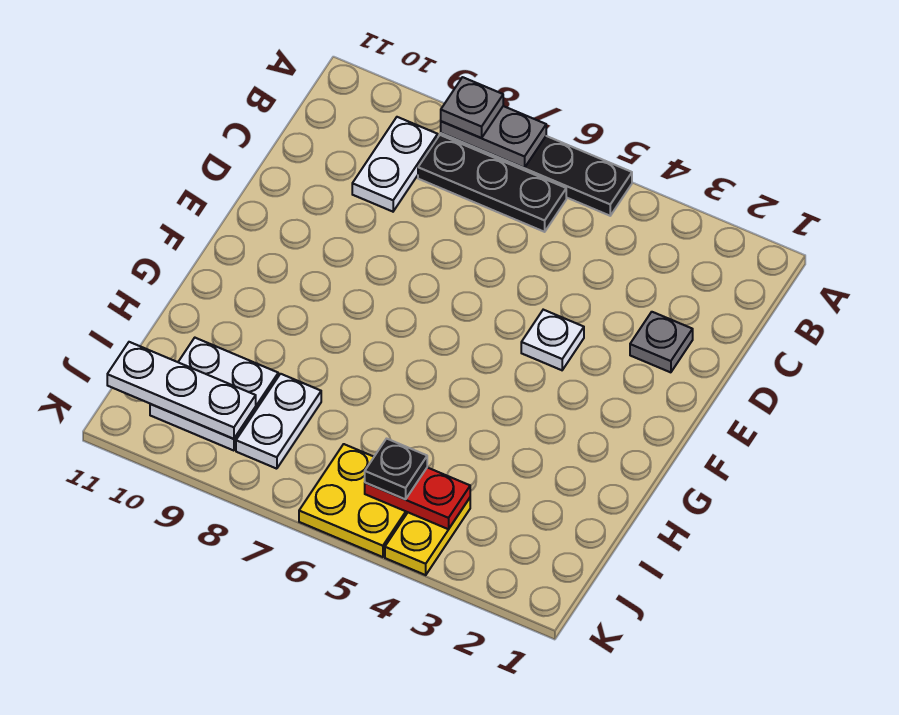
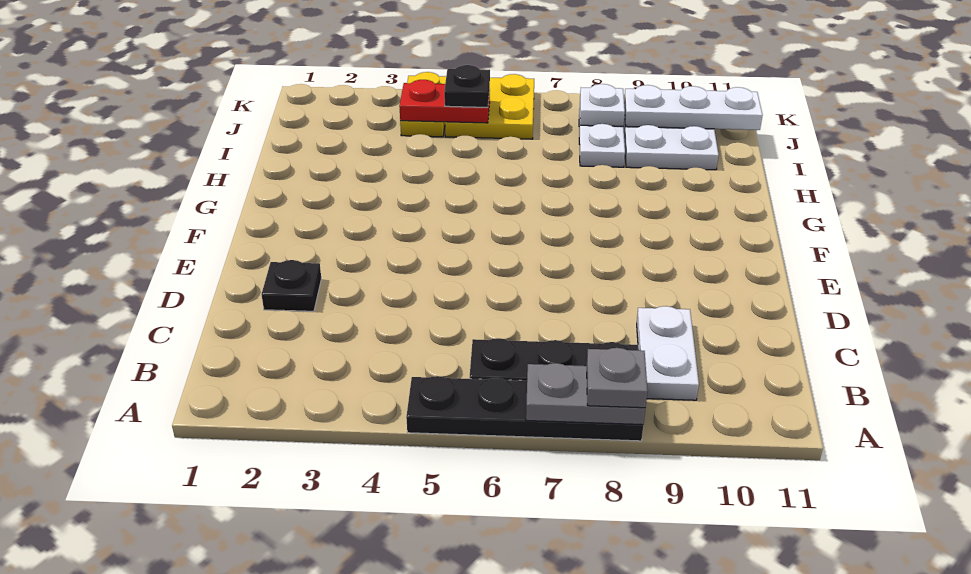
grey 1x1 plate [630,312,693,372] -> black 1x1 plate [262,260,321,311]
white 1x1 plate [521,310,584,370] -> white 1x1 plate moved to [580,84,625,126]

